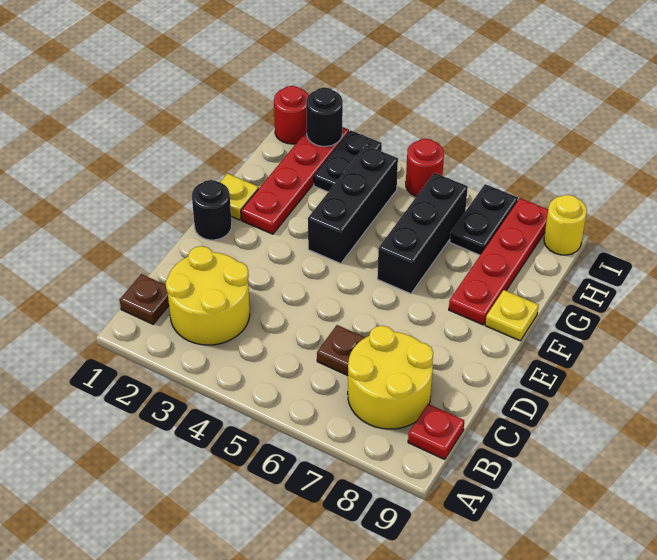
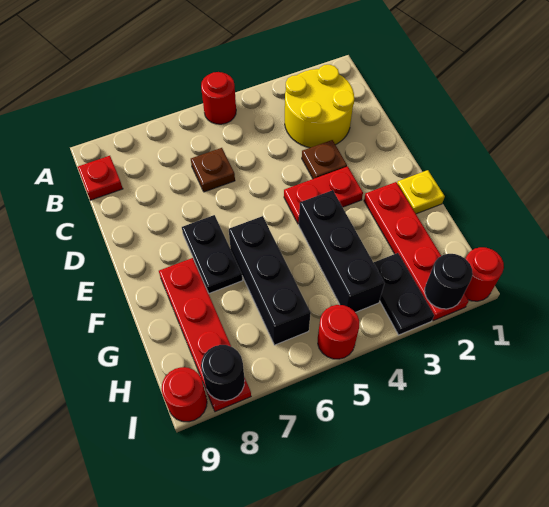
none -> red 1x1 round brick [201,72,236,124]
brown 1x1 plate [120,274,169,324] -> brown 1x1 plate moved to [302,140,347,179]
yellow 2x2 round brick [348,326,433,429] -> none
black 1x1 round brick [192,180,232,240] -> black 1x1 round brick moved to [201,345,245,401]
none -> red 1x2 plate [284,166,363,224]
yellow 1x1 plate [485,290,539,341] -> none
black 1x2 plate [450,184,518,255] -> black 1x2 plate moved to [182,215,243,293]
yellow 1x1 round brick [544,195,587,255] -> red 1x1 round brick [162,367,207,422]

